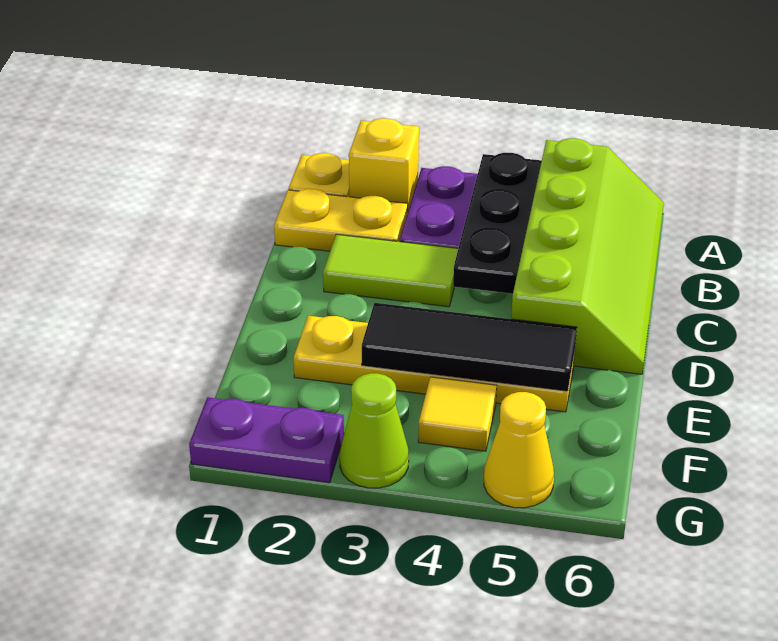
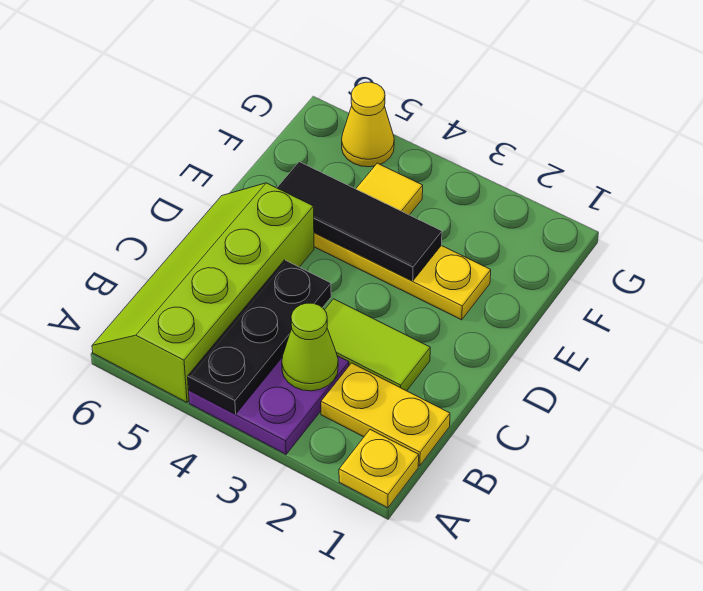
yellow 1x1 brick [349,118,419,214] -> none
purple 1x2 plate [189,397,344,483] -> none
lime 1x1 cone [340,373,409,488] -> lime 1x1 cone moved to [282,303,338,391]

